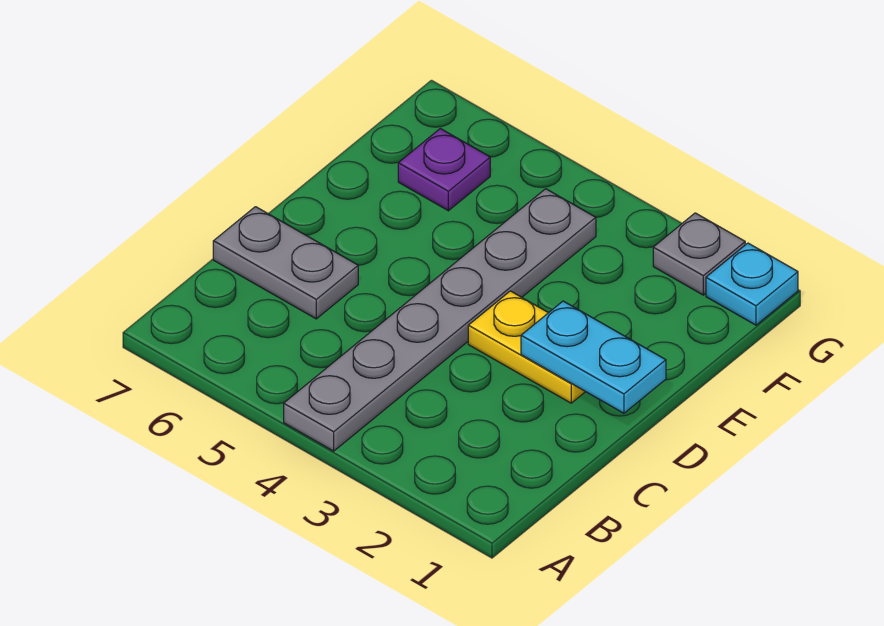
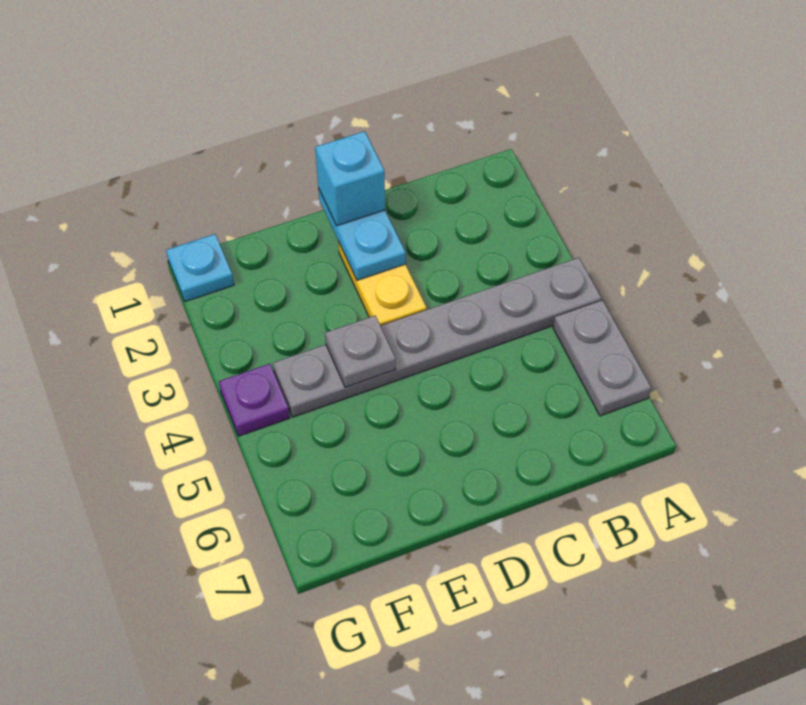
grey 1x2 plate [213,207,358,319] -> grey 1x2 plate moved to [553,300,651,416]
none -> cyan 1x1 brick [315,131,385,226]
purple 1x1 plate [398,129,490,211] -> purple 1x1 plate moved to [219,364,290,436]
grey 1x1 plate [653,213,745,295] -> grey 1x1 plate moved to [325,316,396,387]

